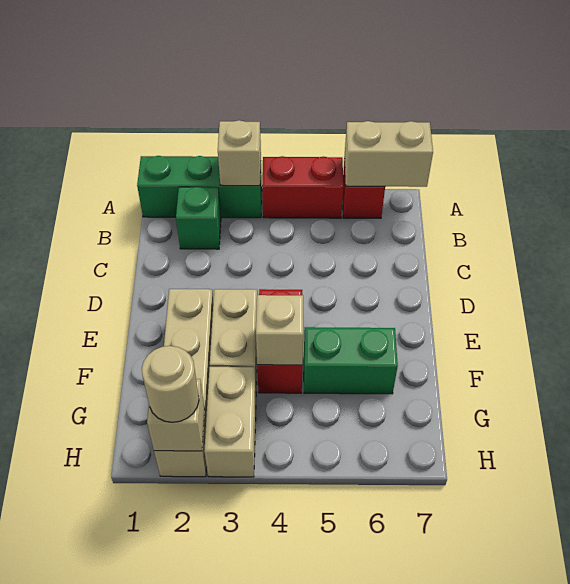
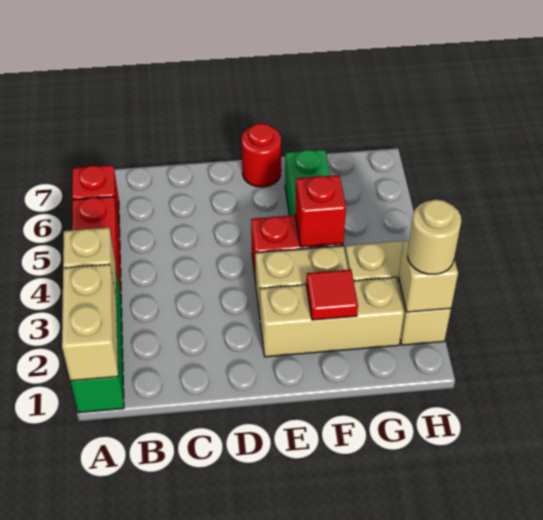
tan 1x2 brick [344,121,433,187] -> tan 1x2 brick moved to [62,264,118,381]
green 1x1 brick [176,187,221,249] -> none
none -> red 1x1 round brick [242,123,281,187]
none -> red 1x1 tile [306,269,358,320]
tan 1x1 brick [256,295,303,365] -> red 1x1 brick [295,175,346,247]

